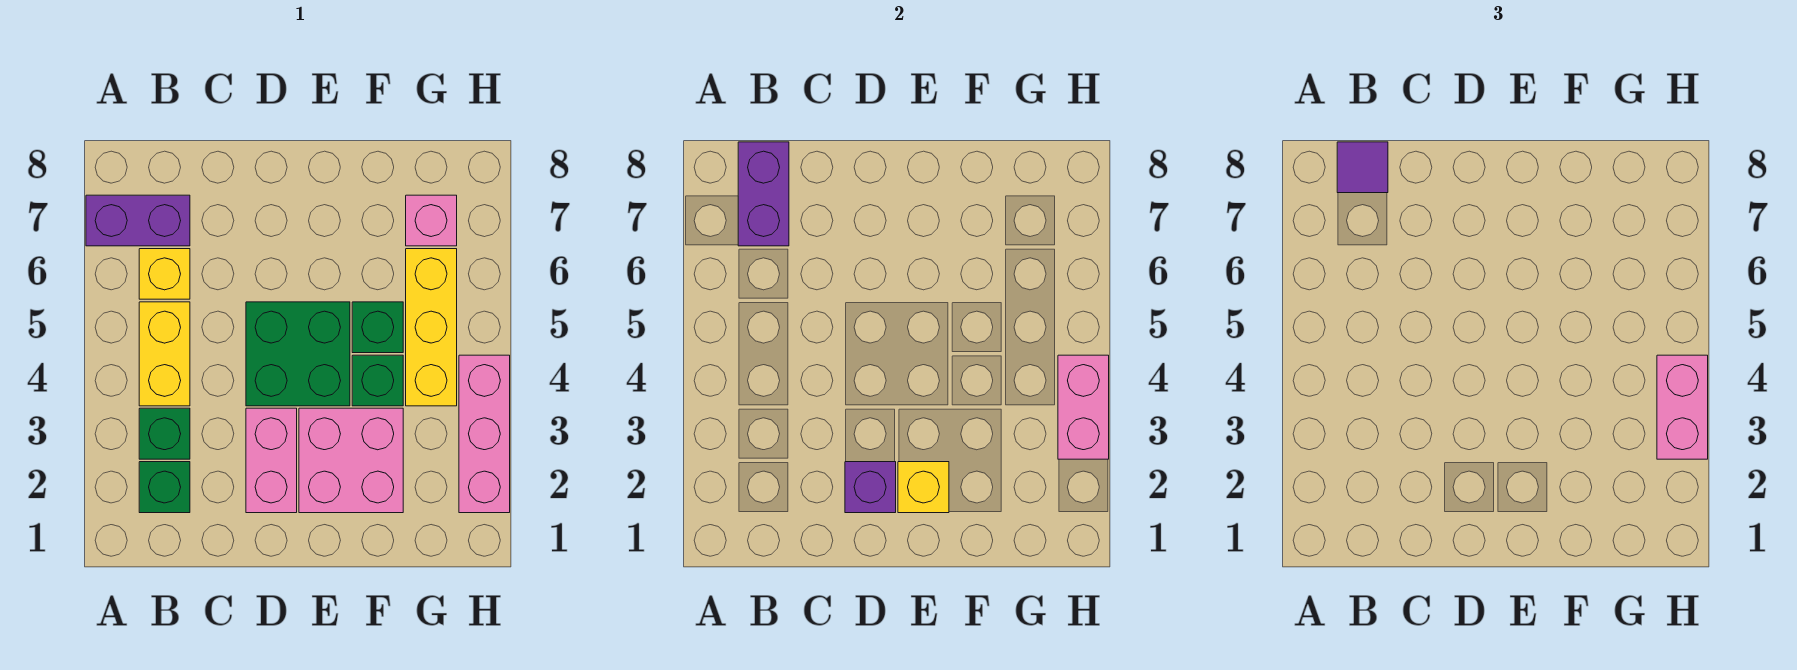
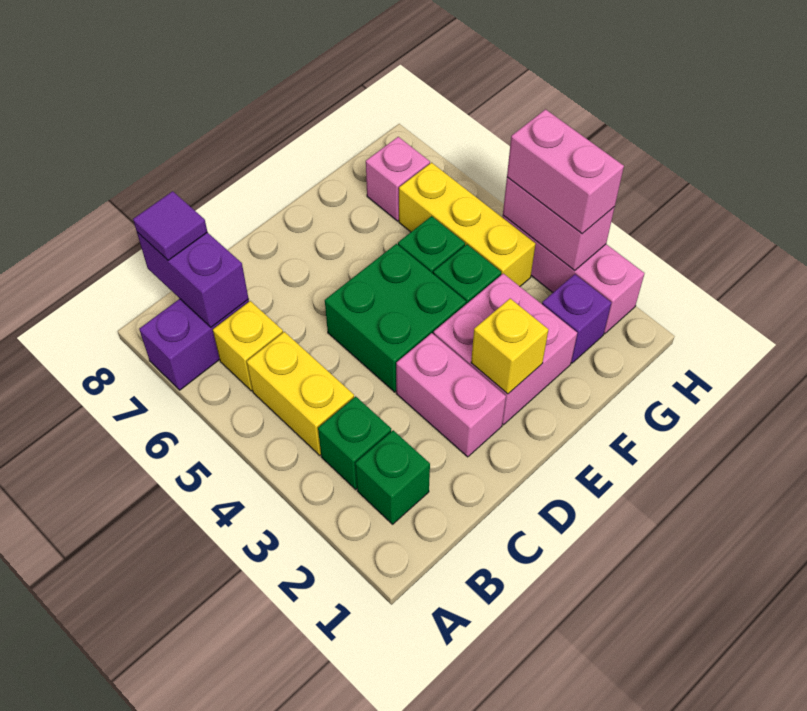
purple 1x1 brick [845,462,896,513] -> purple 1x1 brick moved to [542,274,612,363]

